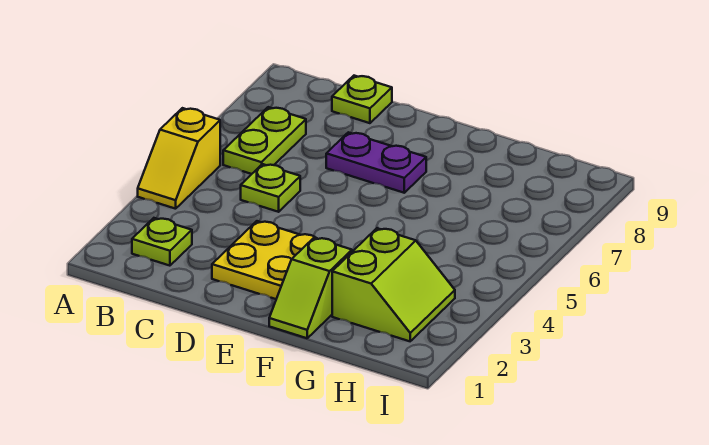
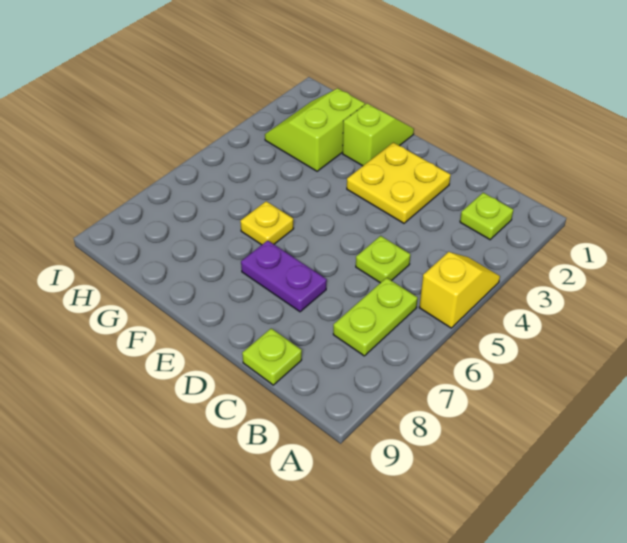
none -> yellow 1x1 plate [240,201,294,245]

